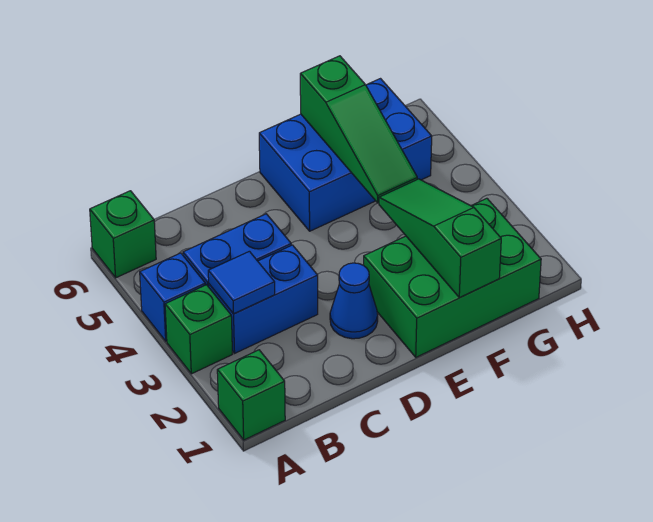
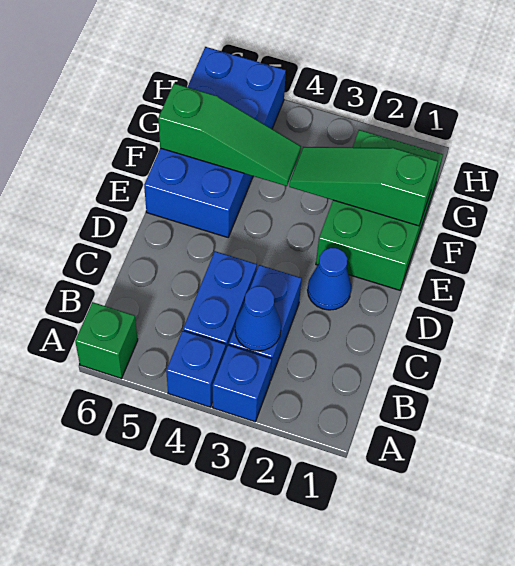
green 1x1 brick [217,350,285,440] -> none
green 1x1 brick [165,285,232,374] -> blue 1x1 brick [212,345,272,422]
blue 1x1 tile [208,251,275,314] -> blue 1x1 cone [235,286,281,351]
blue 2x3 brick [259,79,432,231] -> blue 2x4 brick [144,47,286,237]

